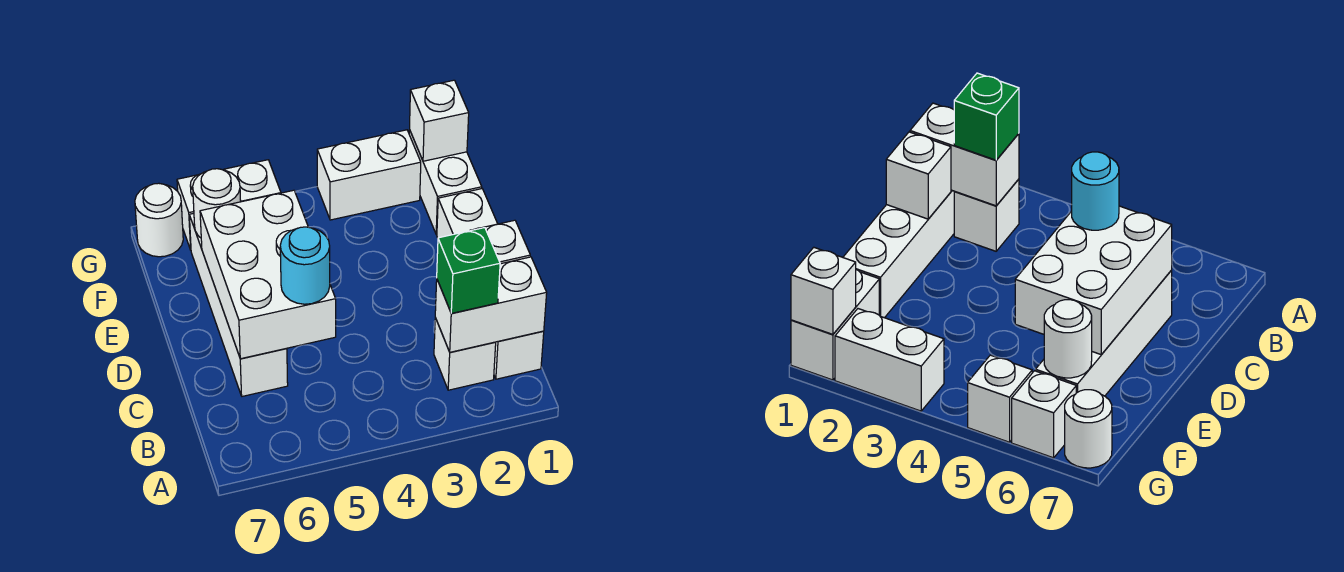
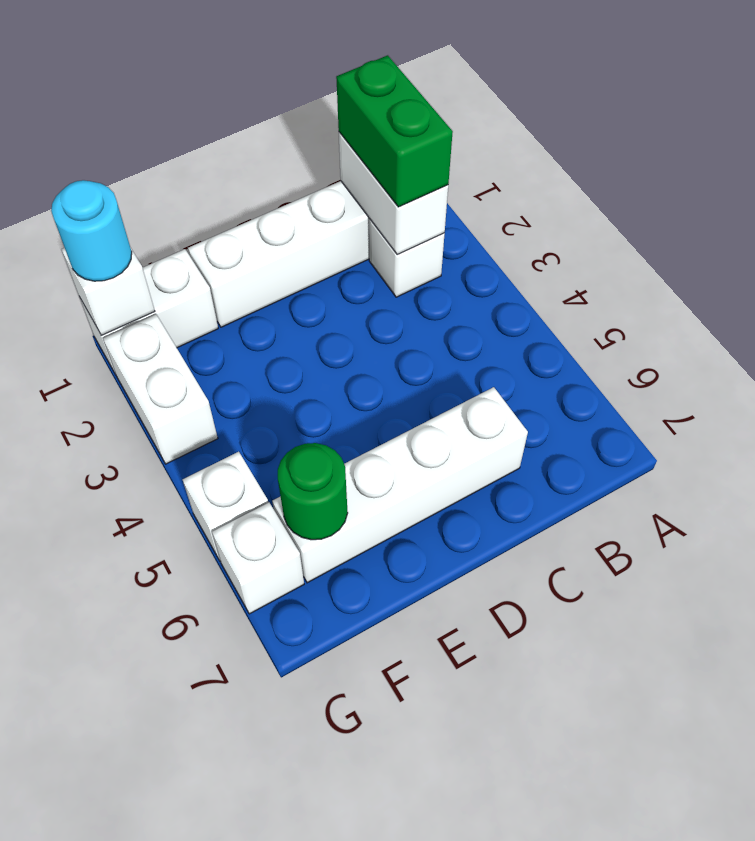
green 1x1 brick [437,228,500,313] -> green 1x2 brick [336,55,453,207]
white 1x1 brick [470,220,530,264] -> none
white 2x3 brick [200,190,336,359] -> none
cyan 1x1 round brick [280,227,330,304] -> cyan 1x1 round brick moved to [51,180,132,281]
white 1x1 round brick [193,169,241,238] -> green 1x1 round brick [278,443,348,540]
white 1x1 round brick [135,183,183,257] -> none

